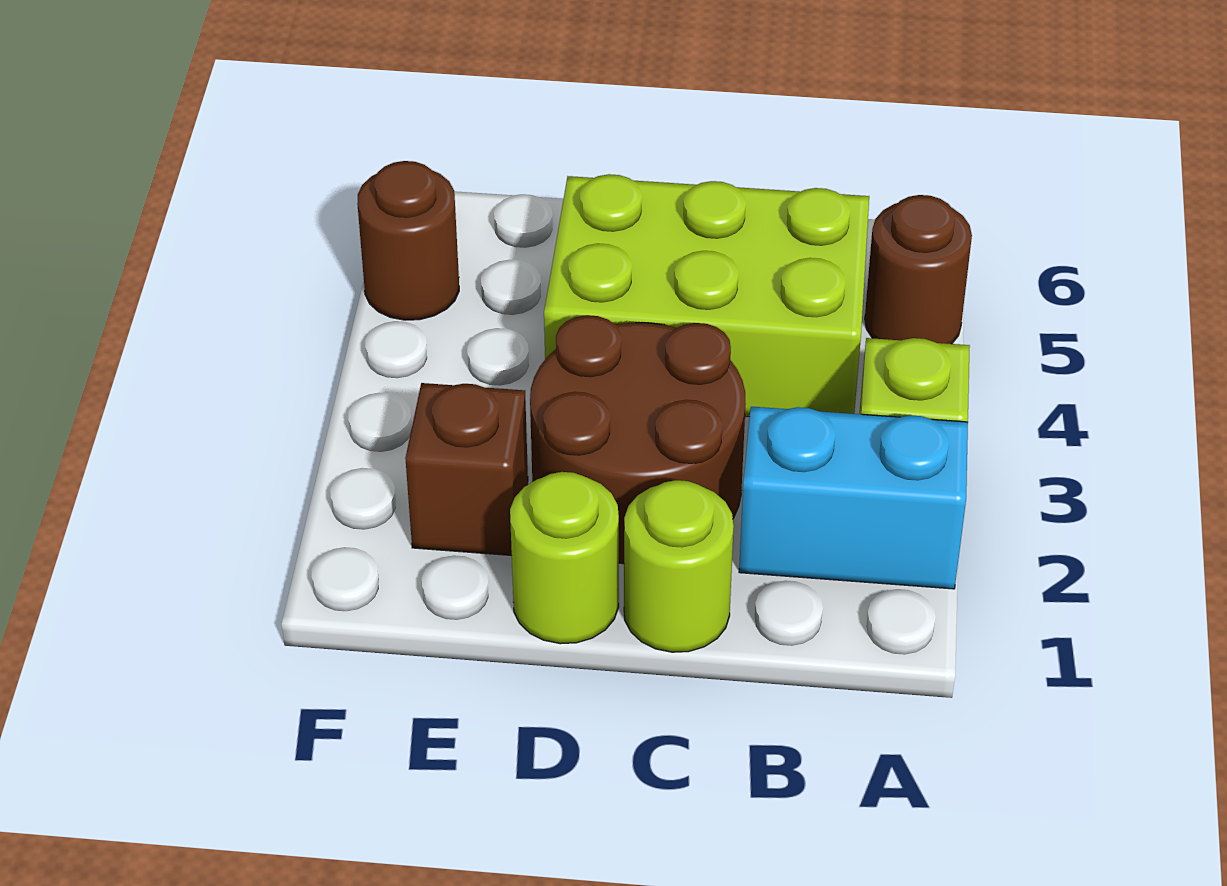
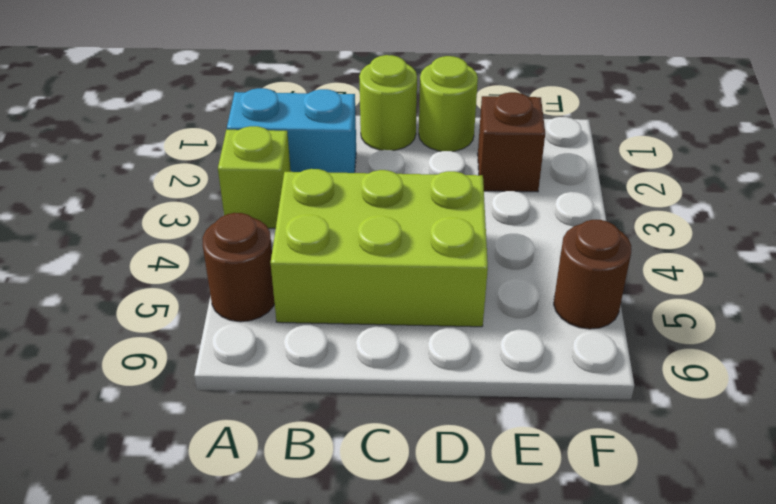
brown 2x2 round brick [530,315,746,564] -> none

